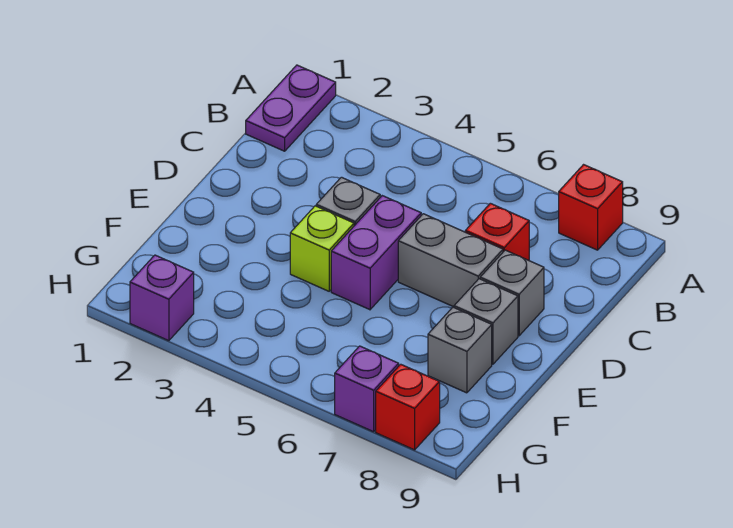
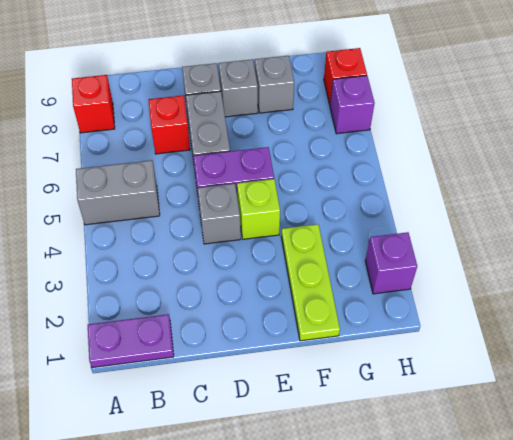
none -> grey 1x2 brick [76,160,160,225]
none -> lime 1x3 plate [281,224,340,341]

